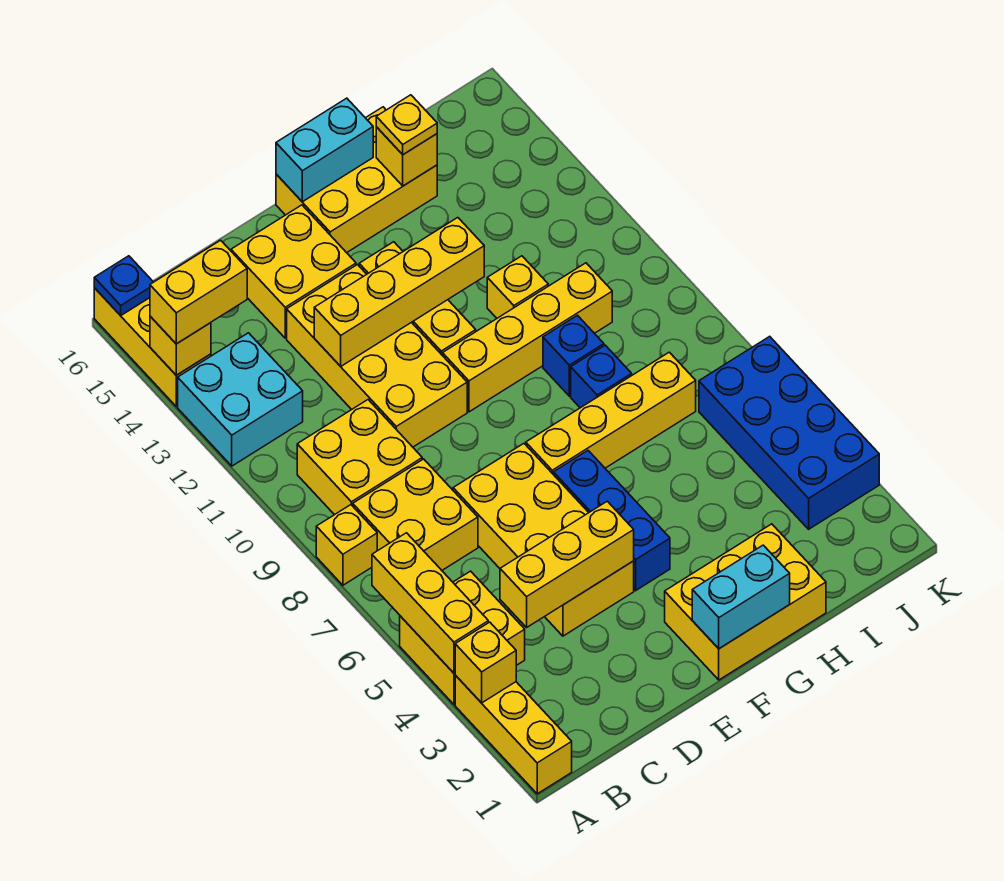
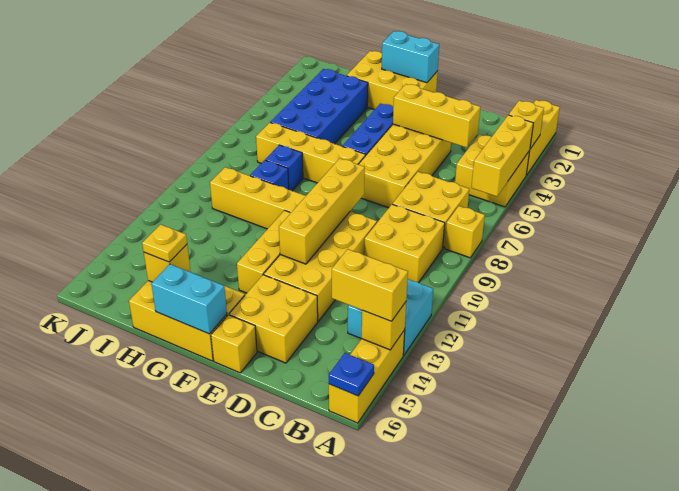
yellow 1x4 brick [314,218,484,366] -> yellow 1x4 brick turned to [279,158,365,264]
yellow 1x1 brick [487,256,548,318] -> yellow 1x1 brick moved to [211,315,257,373]
blue 2x4 brick [699,336,879,529] -> blue 2x4 brick moved to [270,69,368,144]

